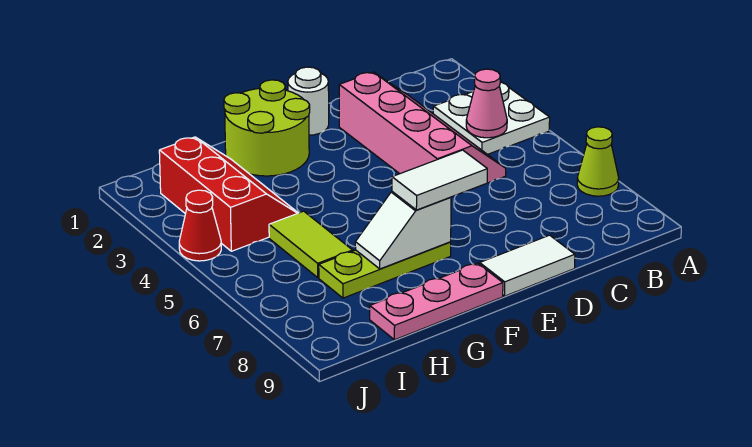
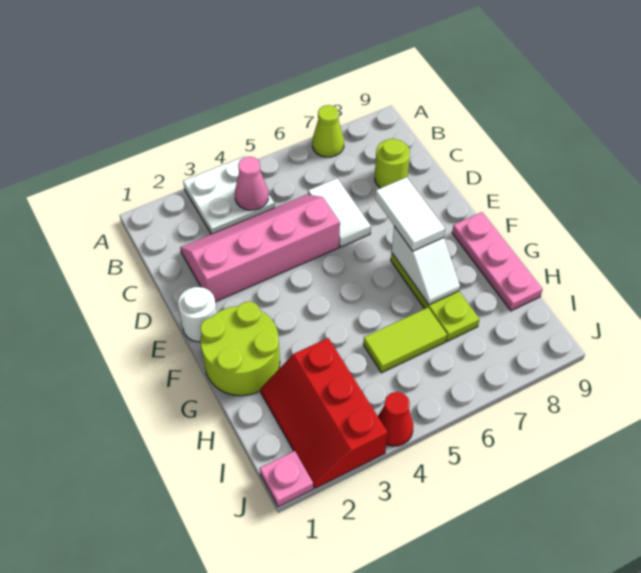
none -> lime 1x1 round brick [375,139,410,188]
white 1x2 tile [480,235,575,296] -> white 1x2 tile moved to [308,178,371,247]
red 2x3 slope [159,137,298,251] -> red 2x3 slope turned to [260,338,388,488]
none -> pink 1x1 plate [260,451,313,507]

